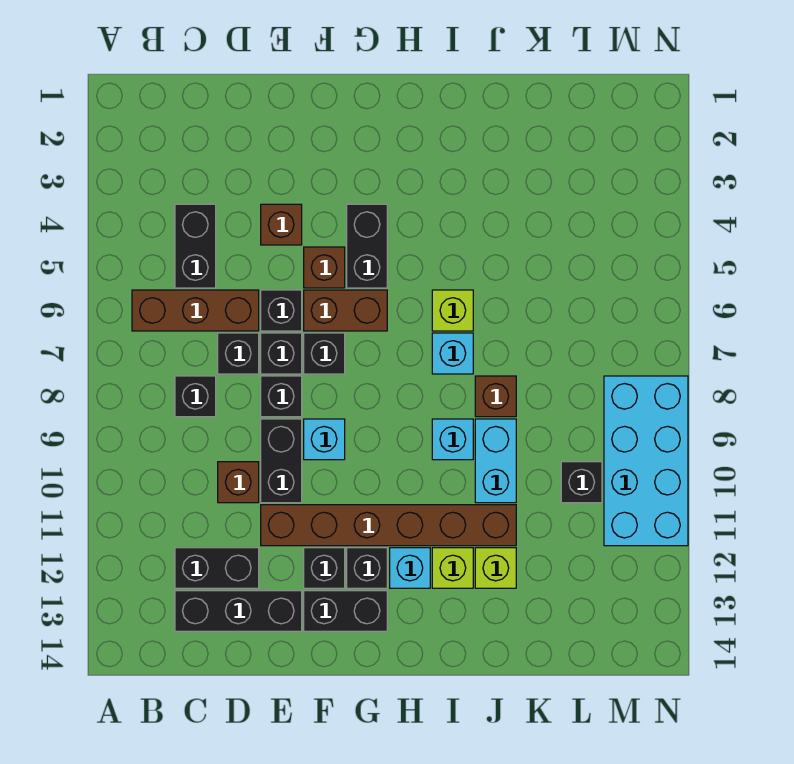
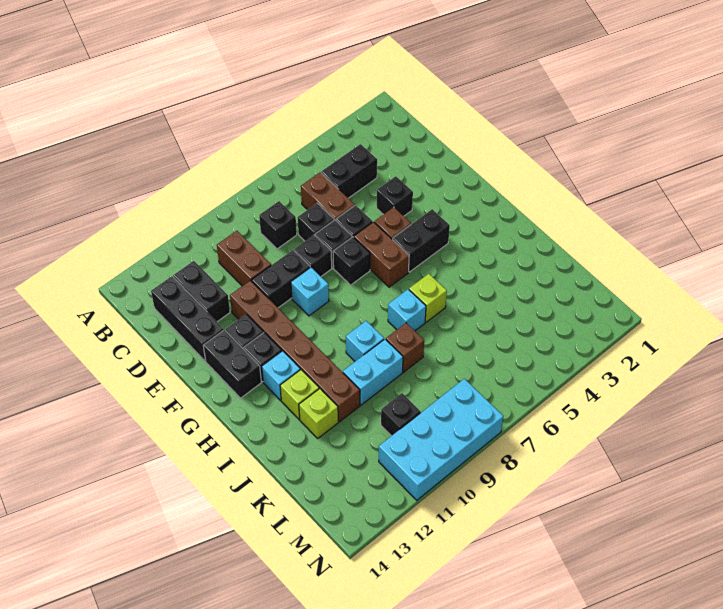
brown 1x3 brick [132,290,259,331] -> brown 1x2 brick [301,172,355,220]
brown 1x1 brick [218,462,259,503] -> brown 1x2 brick [217,231,271,286]
brown 1x1 brick [261,204,302,245] -> black 1x1 brick [377,176,413,216]

